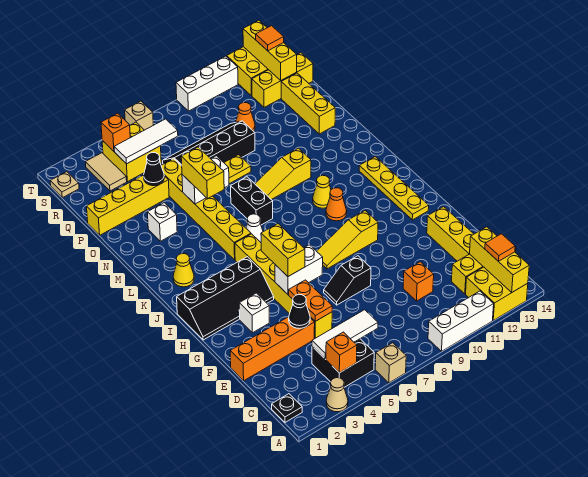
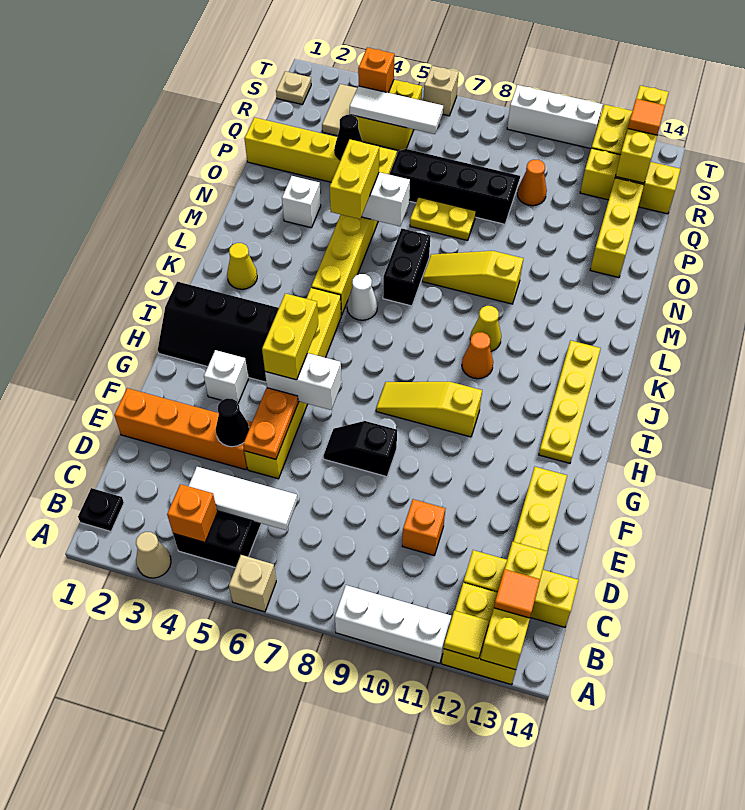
none -> yellow 1x1 tile [444,611,489,659]

